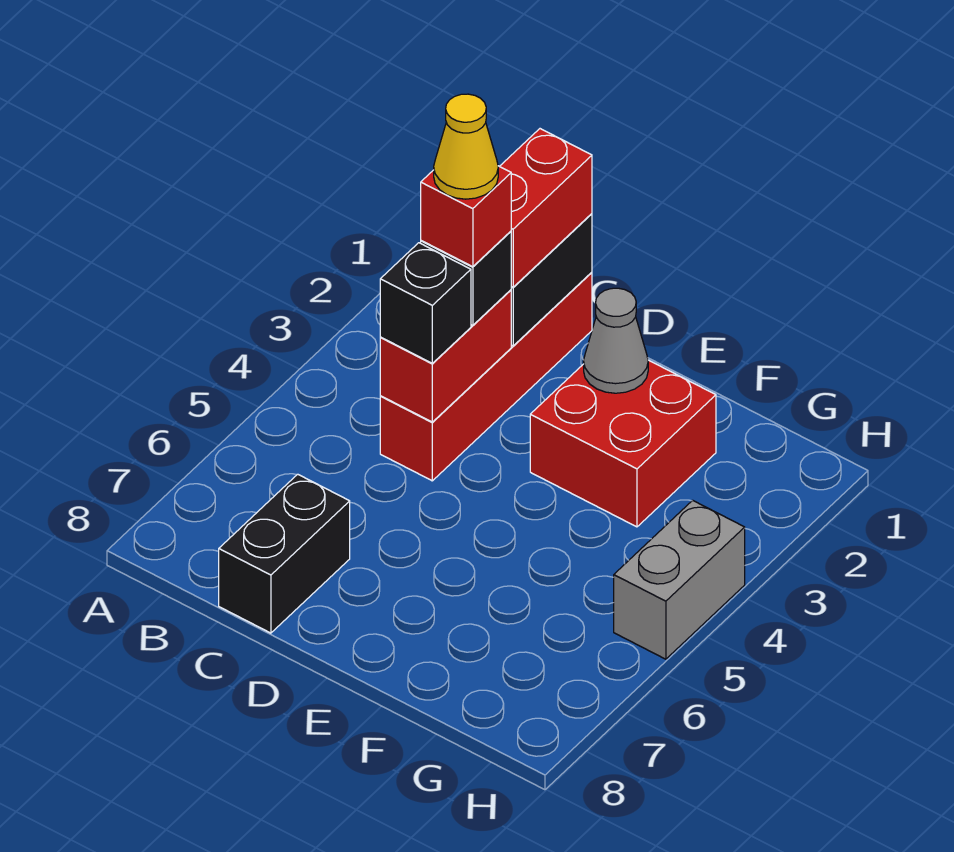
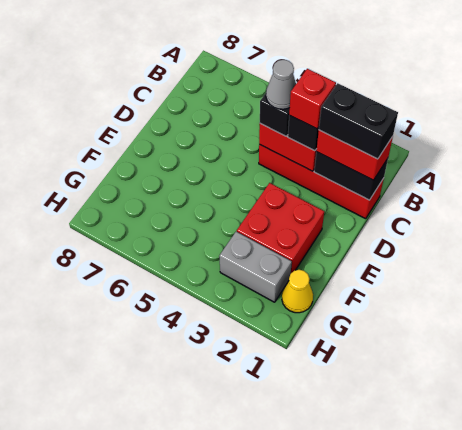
yellow 1x1 cone [434,94,498,199] -> yellow 1x1 cone moved to [282,270,313,313]
black 1x2 brick [219,474,350,633] -> black 1x2 brick moved to [319,83,398,159]
grey 1x1 cone [584,288,648,393] -> grey 1x1 cone moved to [266,60,296,109]
grey 1x2 brick [614,500,745,659] -> grey 1x2 brick moved to [219,231,292,302]

